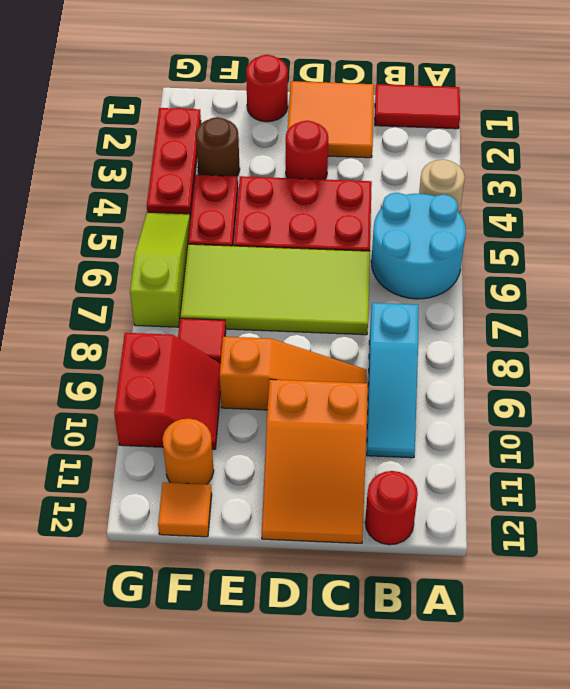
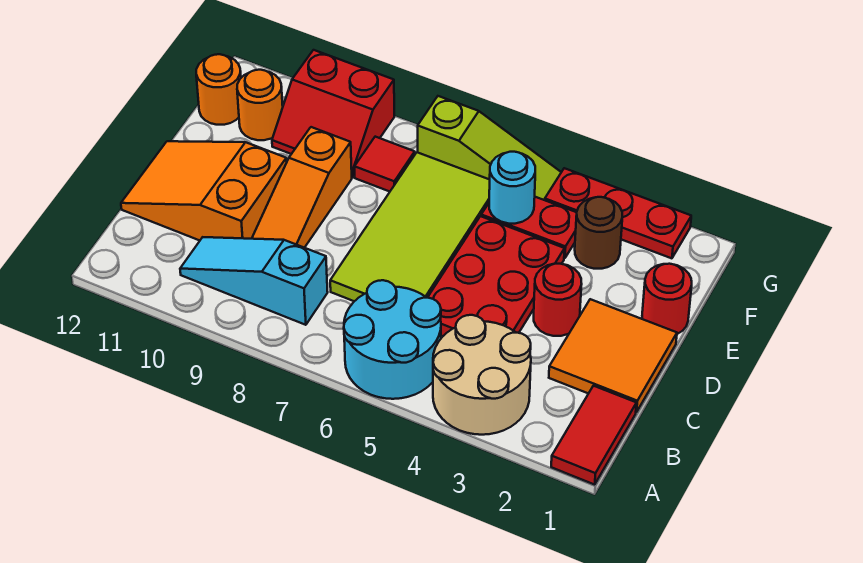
tan 1x1 round brick [419,159,465,213] -> tan 2x2 round brick [433,315,531,435]
red 1x1 round brick [365,471,418,545] -> none
none -> cyan 1x1 round brick [489,152,535,224]
orange 1x1 tile [158,482,212,537] -> orange 1x1 round brick [196,54,241,125]

